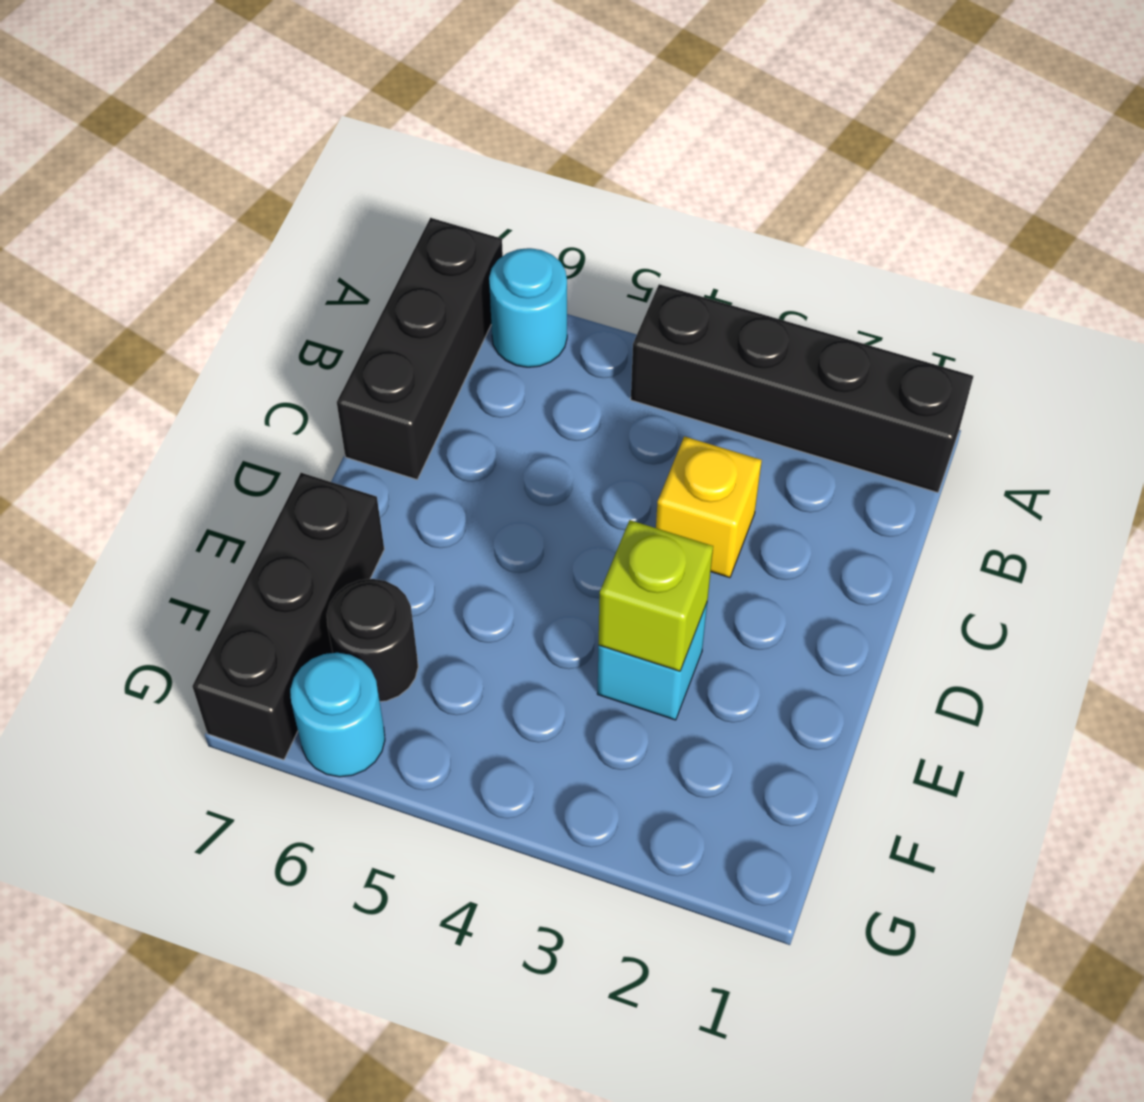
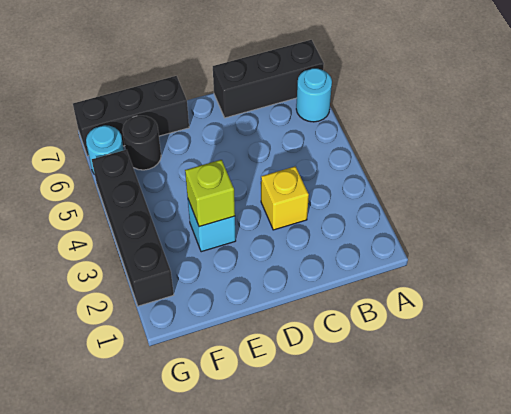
black 1x4 brick [631,284,973,493] -> black 1x4 brick moved to [92,150,174,306]

